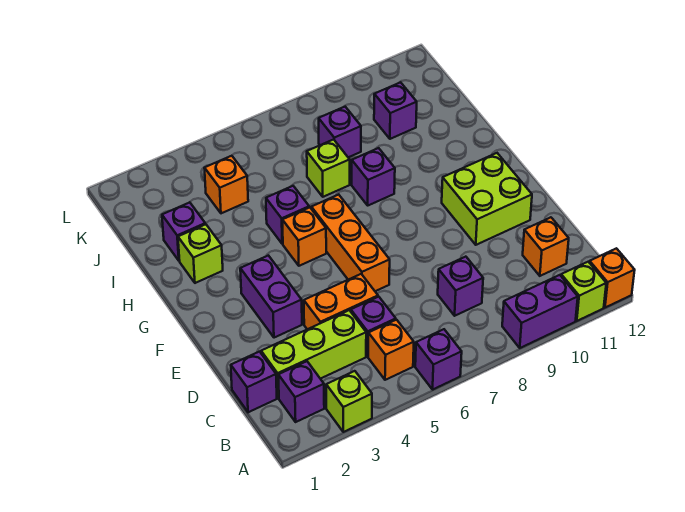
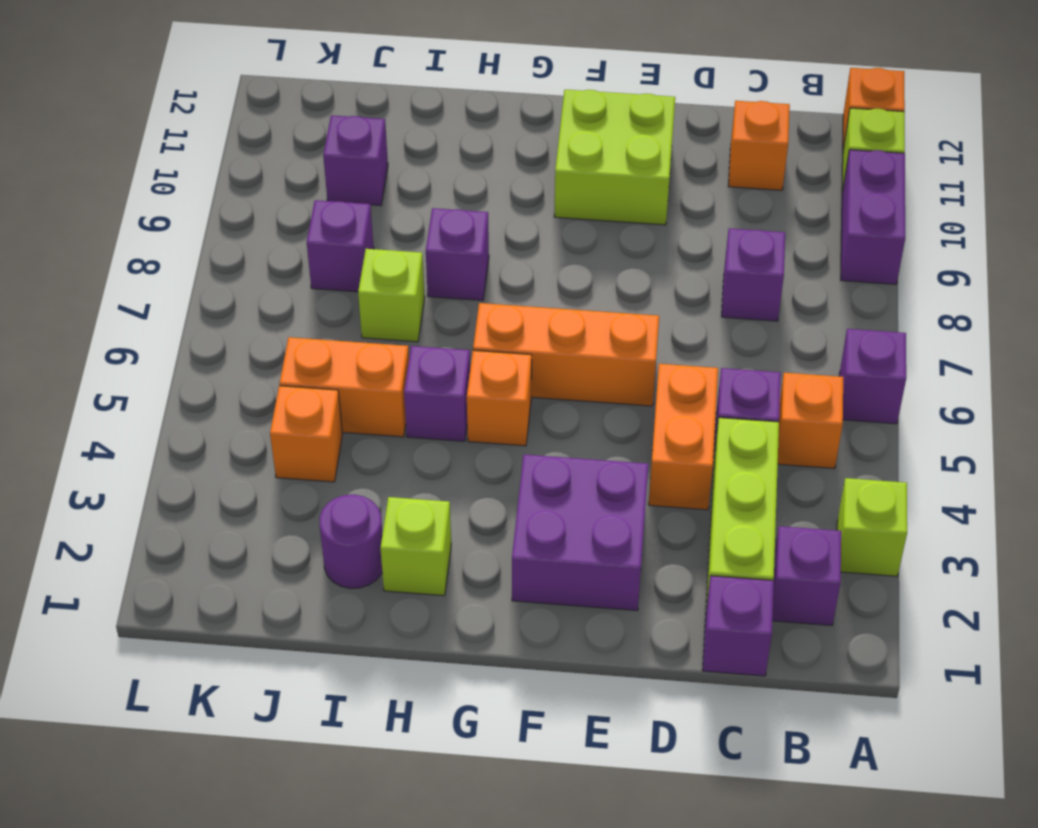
purple 1x2 brick [240,256,302,338] -> purple 2x2 brick [512,455,648,611]
purple 1x1 brick [162,202,205,261] -> purple 1x1 round brick [319,494,383,588]
none -> orange 1x2 brick [280,337,409,437]

